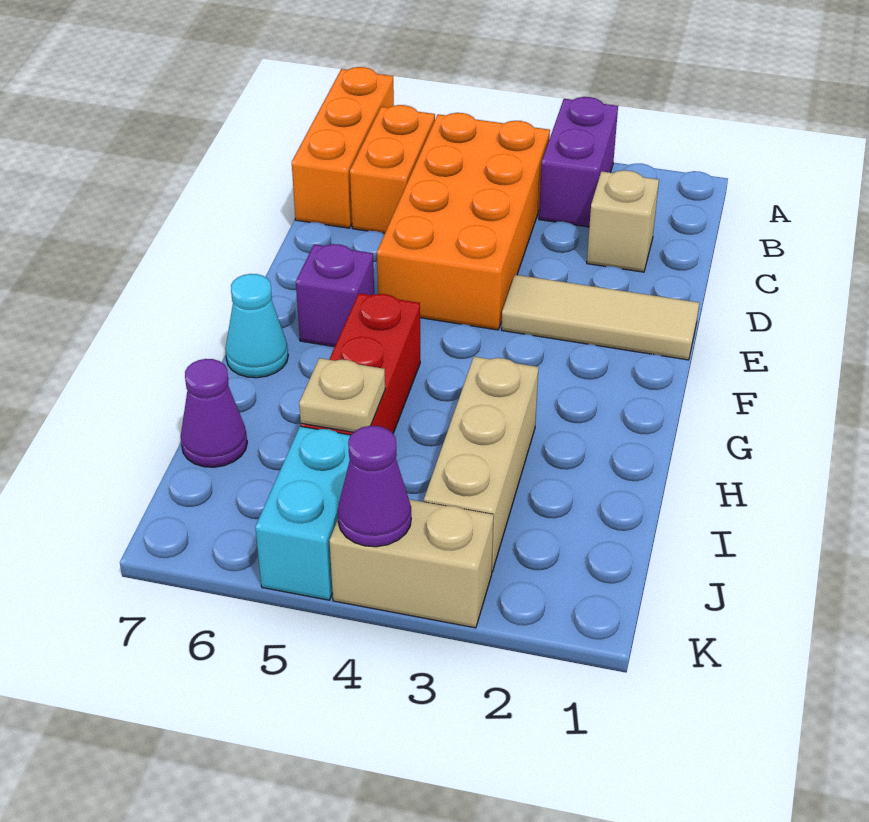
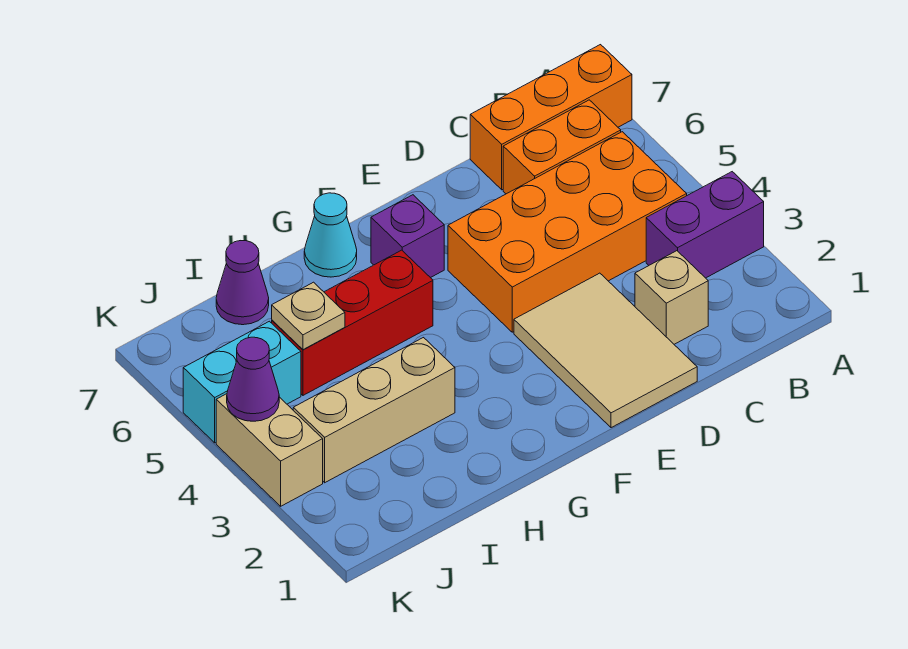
tan 1x3 tile [502,275,699,360] -> tan 2x3 tile [514,273,697,428]

